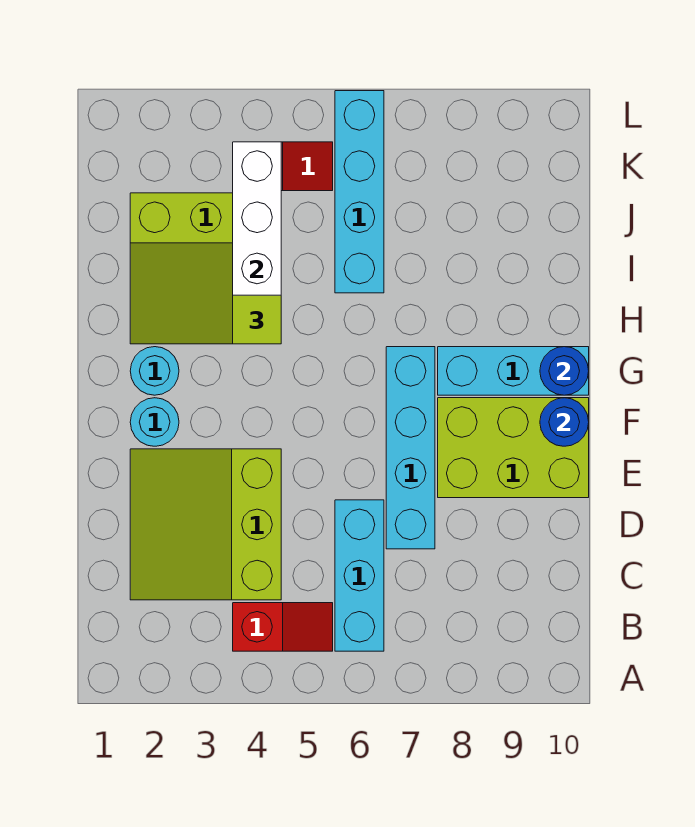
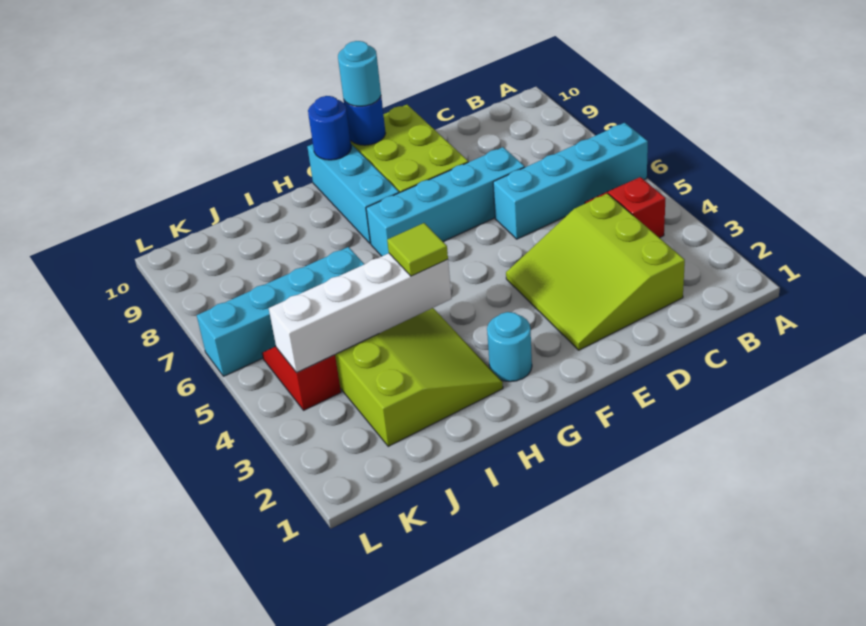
cyan 1x3 brick [335,500,384,651] -> cyan 1x4 brick [493,123,648,239]
lime 3x3 slope [130,449,281,600] -> lime 3x3 slope turned to [506,193,685,350]
cyan 1x1 round brick [130,398,179,446] -> cyan 1x1 round brick moved to [338,41,381,106]

